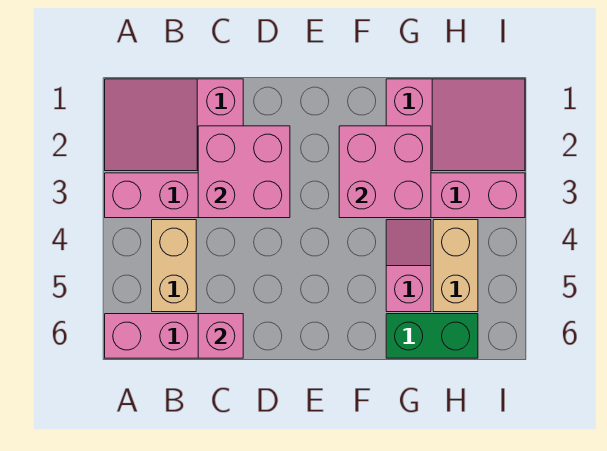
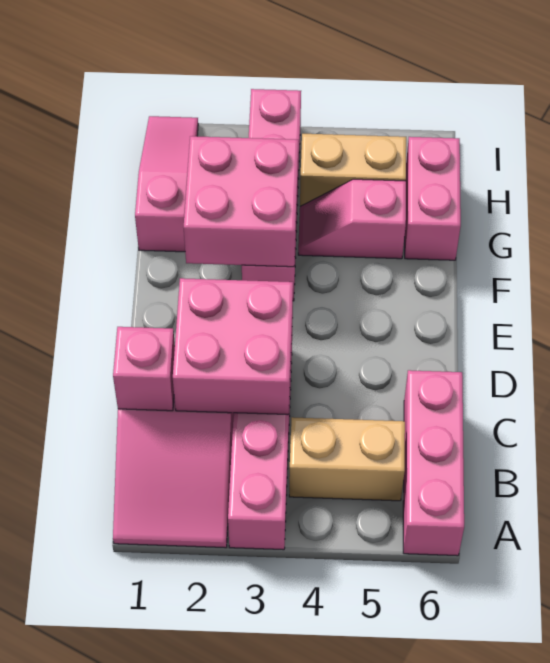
pink 1x1 brick [198,314,243,358] -> pink 1x1 brick moved to [113,327,175,411]
pink 2x3 slope [386,79,525,171] -> pink 1x3 slope [135,116,198,252]
green 1x2 brick [386,314,478,358] -> pink 1x2 brick [405,137,461,260]

